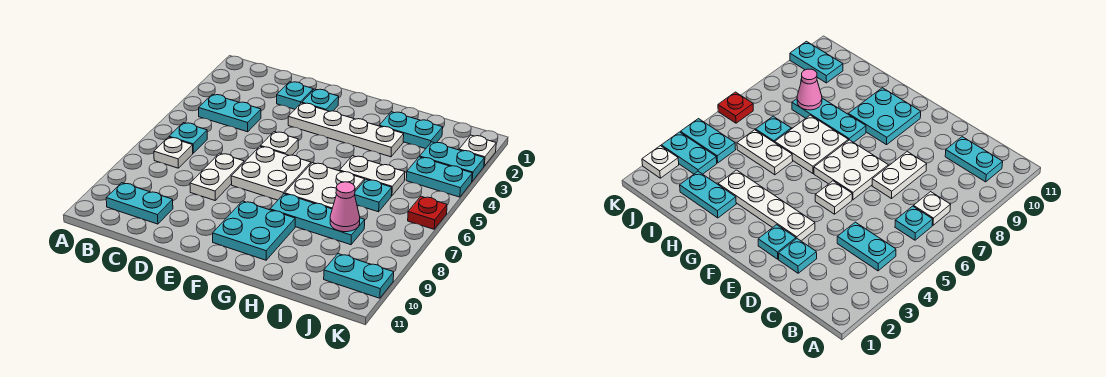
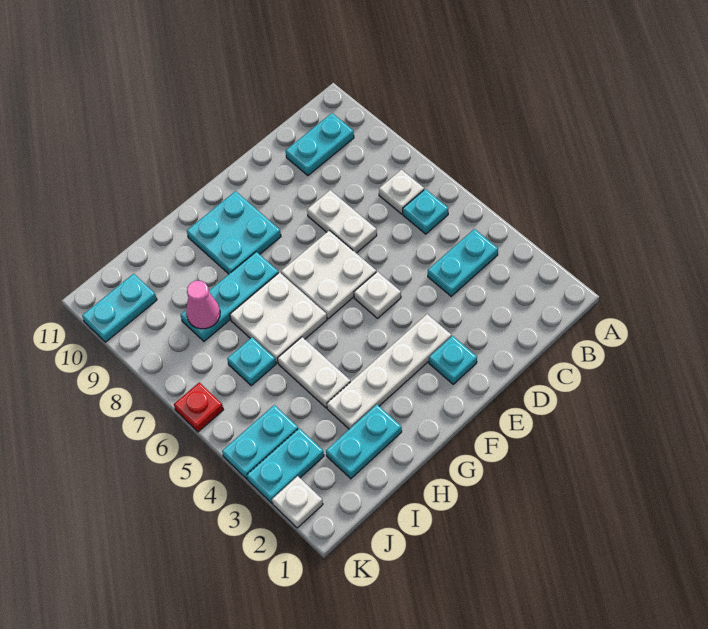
cyan 1x1 plate [277,82,313,109] -> none
white 1x2 plate [340,156,405,196] -> white 1x2 plate turned to [278,337,350,408]

